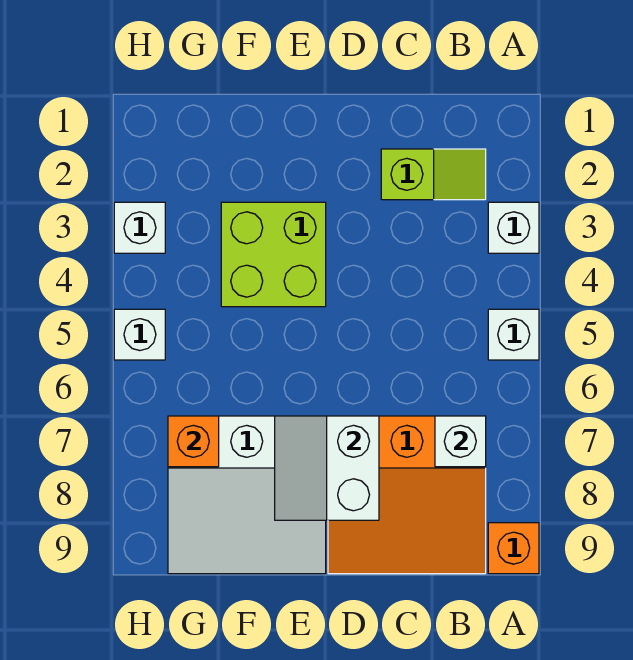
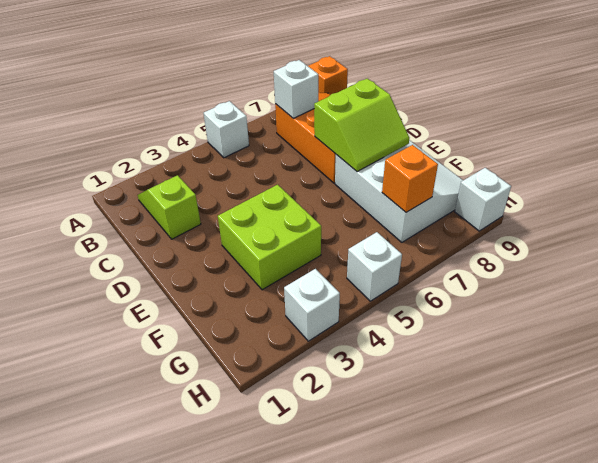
white 1x1 brick [488,202,539,253] -> white 1x1 brick moved to [455,168,511,231]
white 2x2 slope [275,416,379,520] -> lime 2x2 slope [314,79,409,172]

